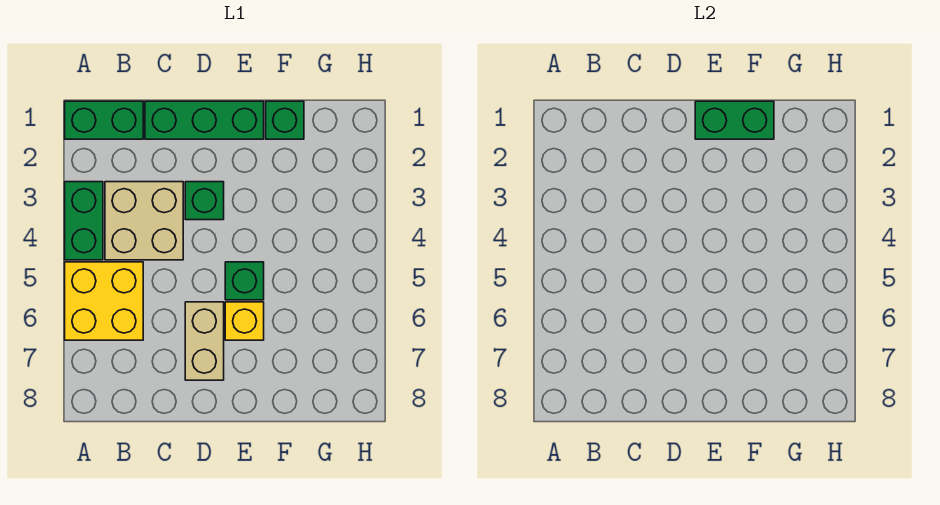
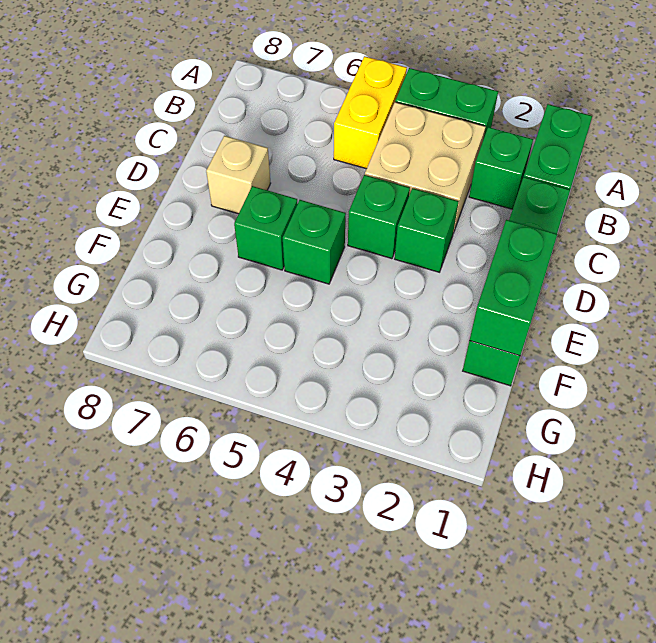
yellow 2x2 brick [65,262,143,340] -> yellow 1x2 brick [334,56,407,169]
none -> green 1x1 brick [469,127,533,209]
none -> green 1x1 brick [348,175,410,259]
tan 1x2 brick [185,302,224,380] -> tan 1x1 brick [206,136,271,214]
yellow 1x1 brick [225,302,264,340] -> green 1x1 brick [234,186,297,270]

